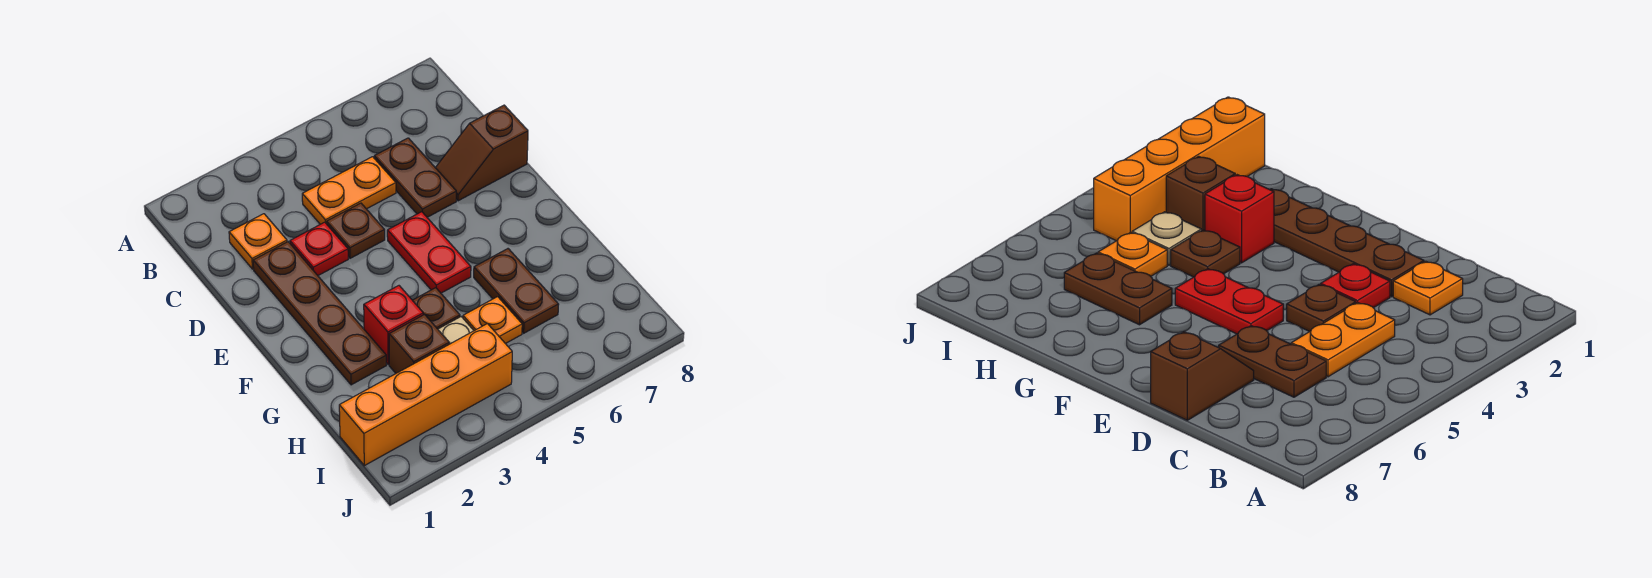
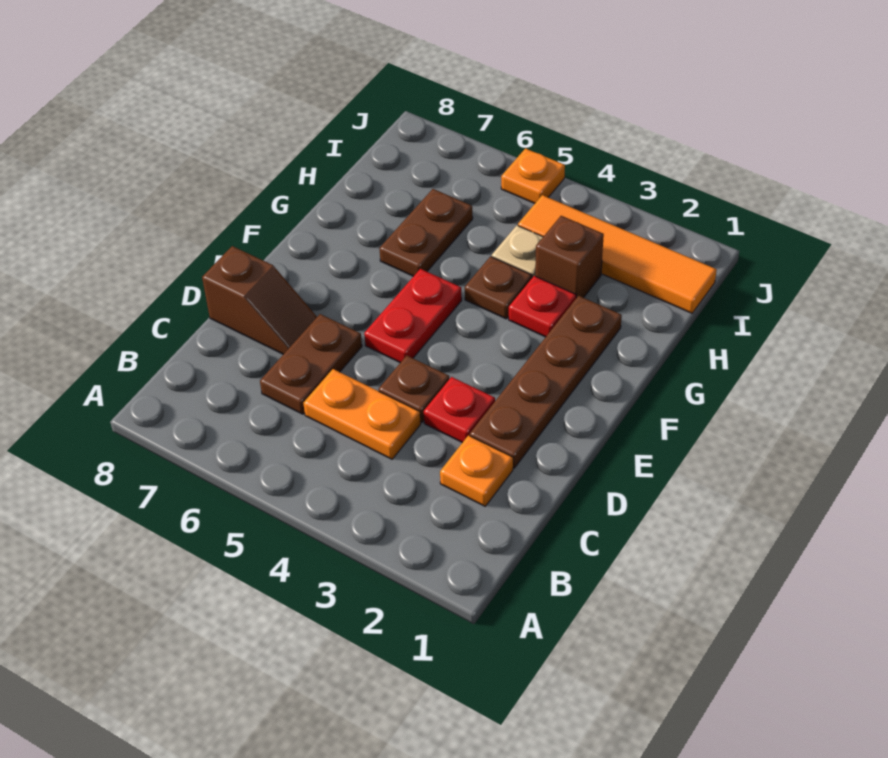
red 1x1 brick [364,286,423,364] -> red 1x1 plate [509,276,576,337]
orange 1x1 plate [463,297,522,344] -> orange 1x1 plate moved to [501,149,565,203]
orange 1x4 brick [339,323,512,466] -> orange 1x4 tile [518,195,716,313]

